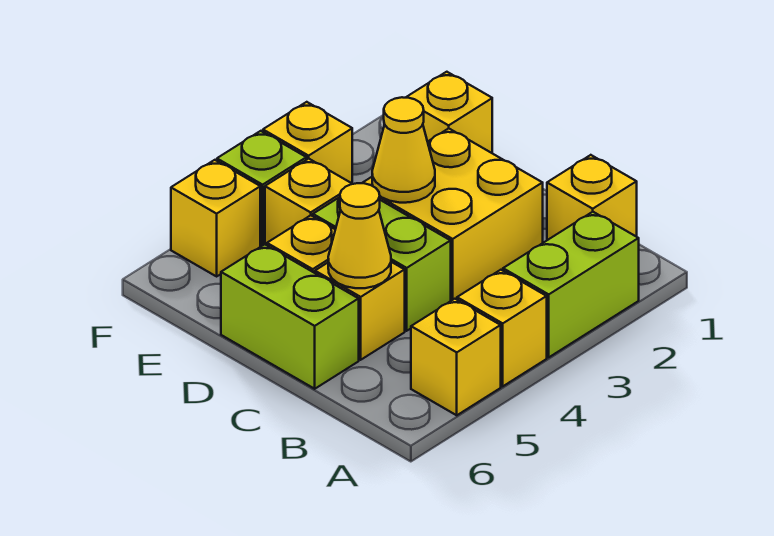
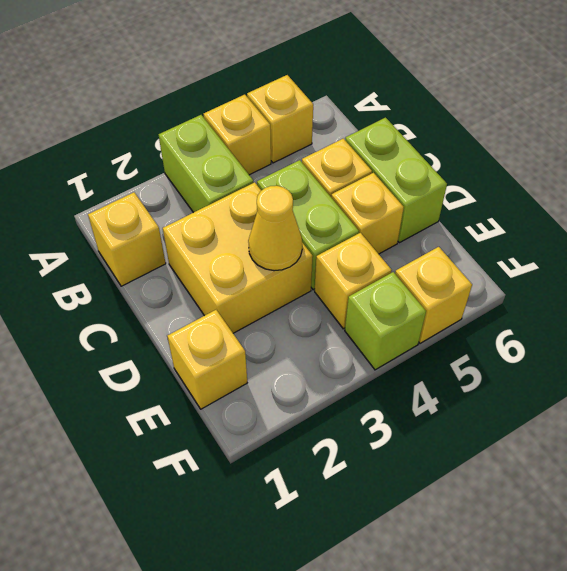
lime 1x2 brick [503,212,639,357] -> lime 1x2 brick turned to [159,115,254,213]
yellow 1x1 cone [328,183,391,288] -> none
yellow 1x1 brick [263,102,352,183] -> none

